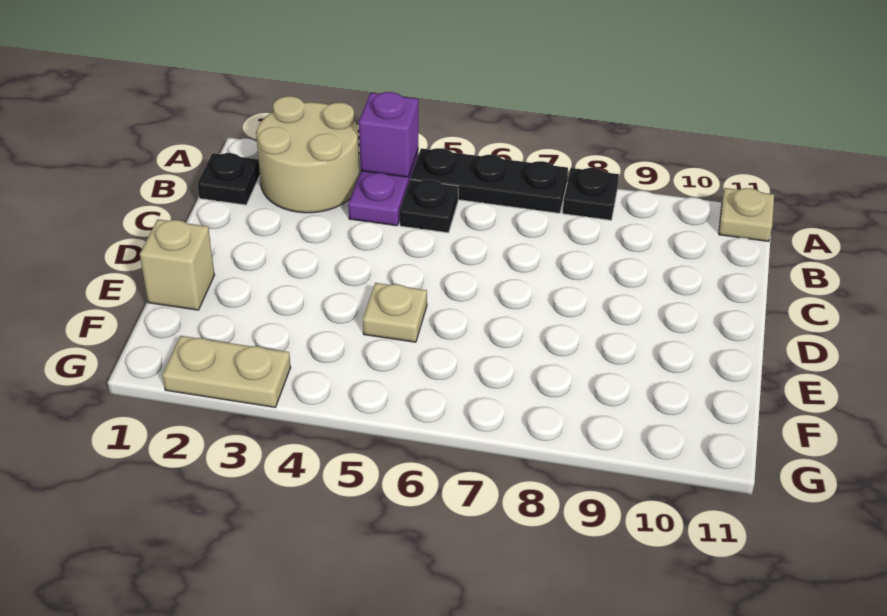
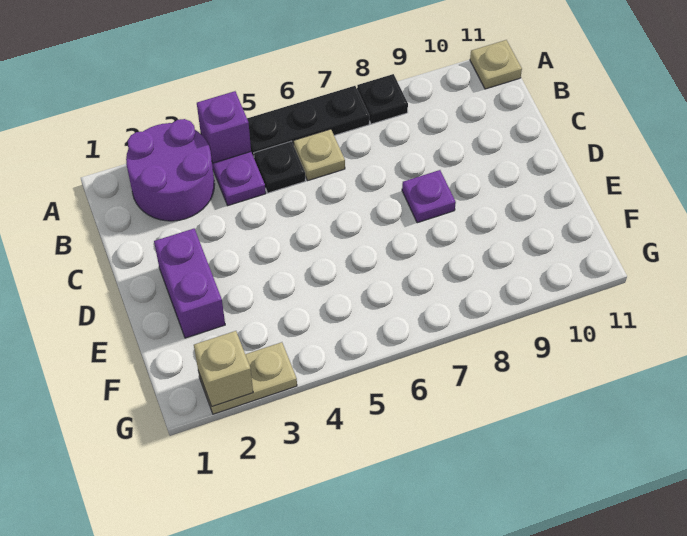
tan 2x2 round brick [256,96,360,213] -> purple 2x2 round brick [126,119,215,221]
black 1x1 plate [197,153,260,205] -> none
none -> purple 1x2 brick [154,229,225,338]
none -> purple 1x1 plate [402,170,456,223]
tan 1x1 brick [140,219,214,310] -> tan 1x1 brick moved to [194,331,253,406]
tan 1x1 plate [363,283,427,342] -> tan 1x1 plate moved to [294,129,345,181]

